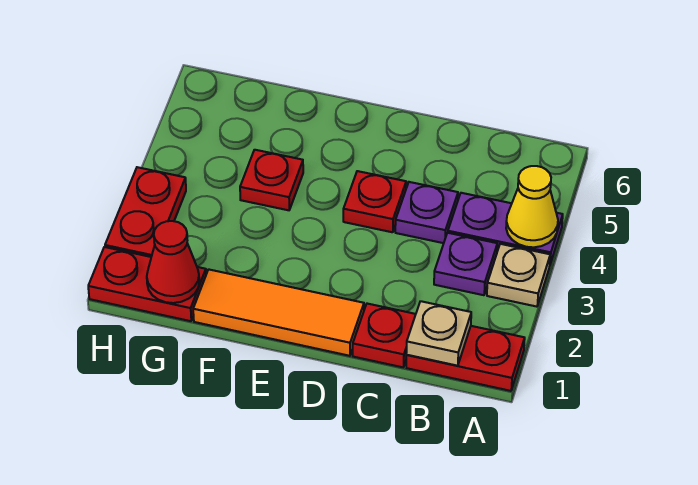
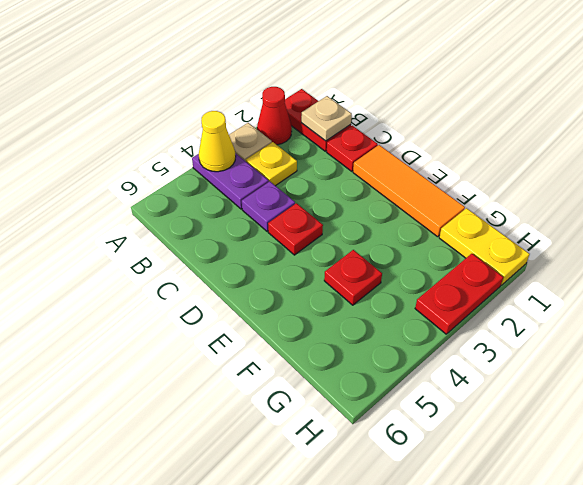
purple 1x1 plate [434,233,497,295] -> yellow 1x1 plate [246,142,297,186]
red 1x2 plate [88,247,206,321] -> yellow 1x2 plate [439,208,530,285]
red 1x1 cone [147,221,199,303] -> red 1x1 cone moved to [257,87,292,145]

